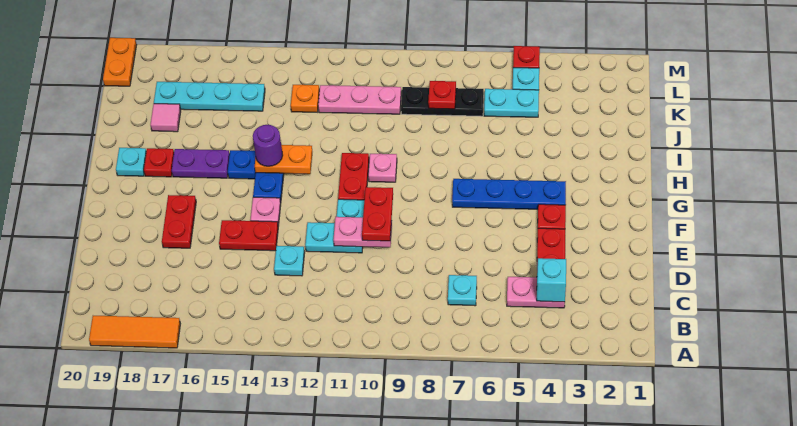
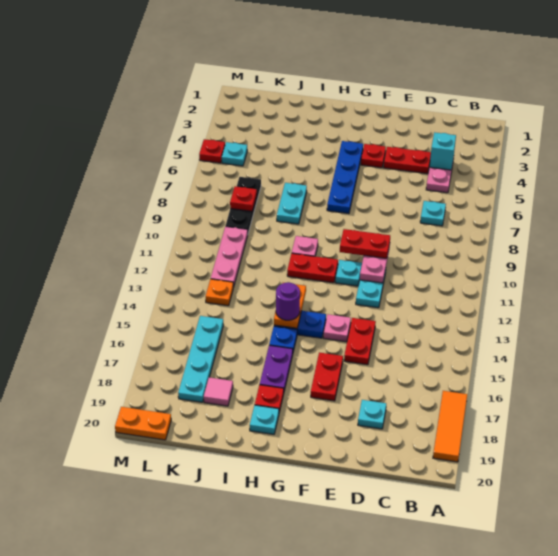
cyan 1x1 plate [274,246,305,276] -> cyan 1x1 plate moved to [358,400,386,429]
red 1x2 plate [162,195,196,248] -> red 1x2 plate turned to [311,353,343,401]
cyan 1x2 plate [484,89,539,117] -> cyan 1x2 plate moved to [277,183,307,224]

